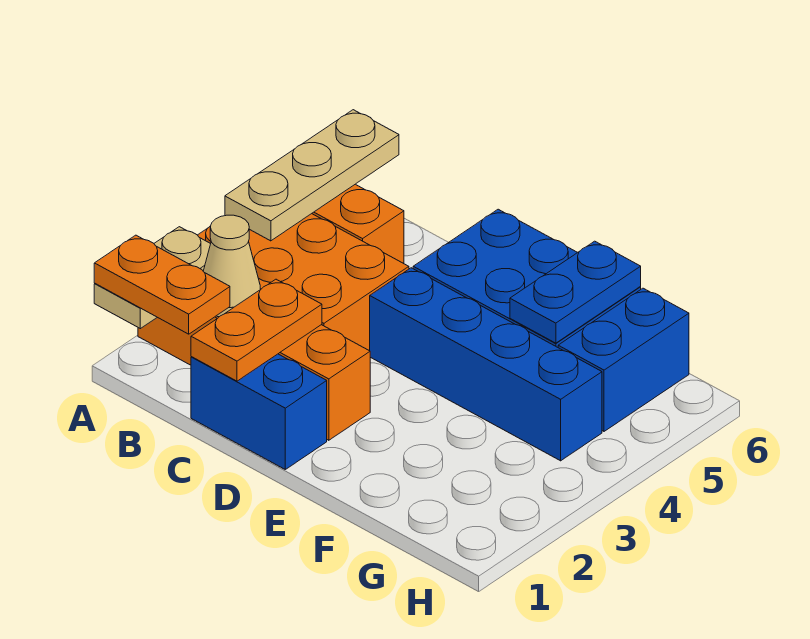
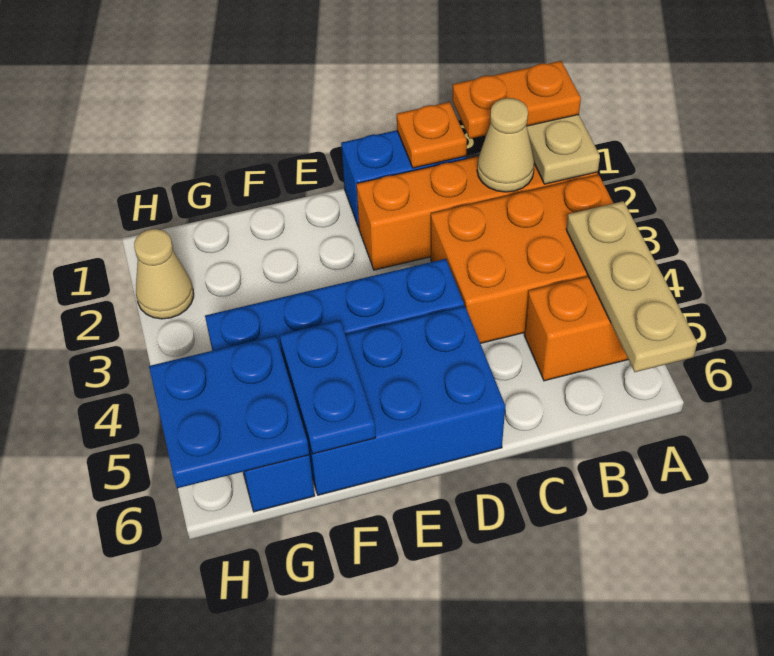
orange 1x2 plate [191,279,322,381] -> orange 1x1 plate [397,102,467,168]
none -> blue 2x2 plate [149,336,309,488]
none -> tan 1x1 cone [134,229,194,319]

